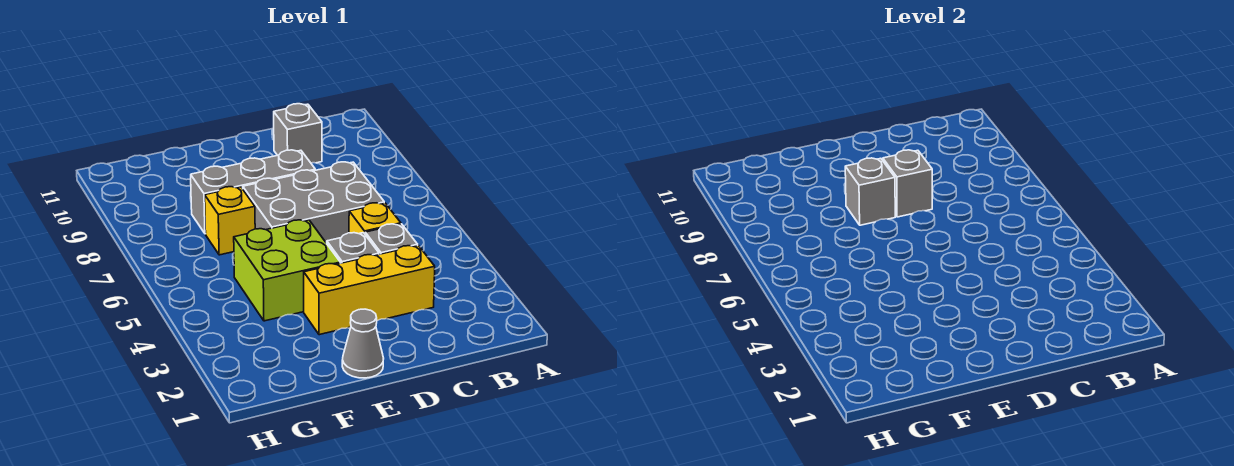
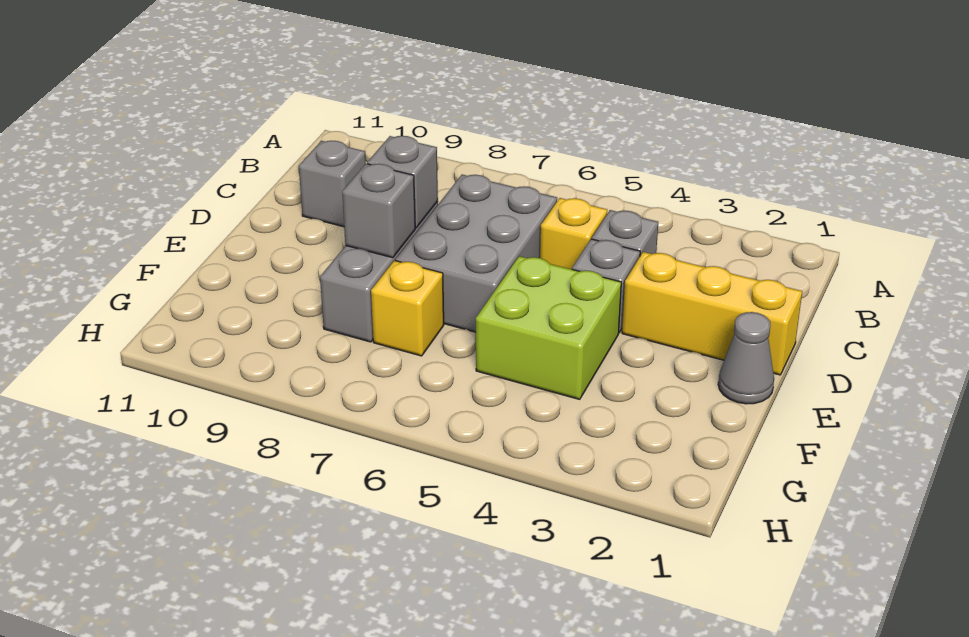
yellow 1x3 brick [304,246,435,335] -> yellow 1x3 brick turned to [622,252,802,375]

